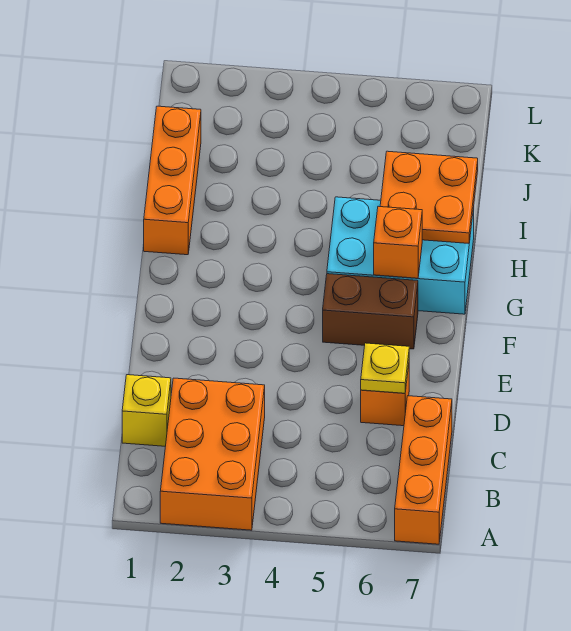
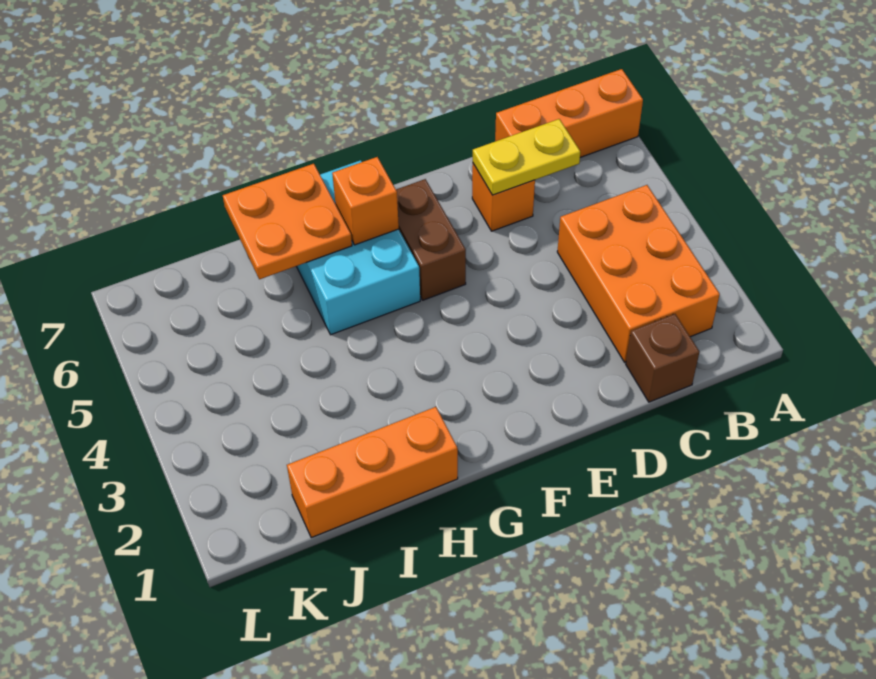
orange 2x3 brick [160,378,265,530] -> orange 2x3 brick turned to [557,185,720,362]
yellow 1x1 brick [122,375,171,446] -> brown 1x1 brick [626,314,699,402]
yellow 1x1 plate [361,343,409,393] -> yellow 1x2 plate [473,119,580,195]

